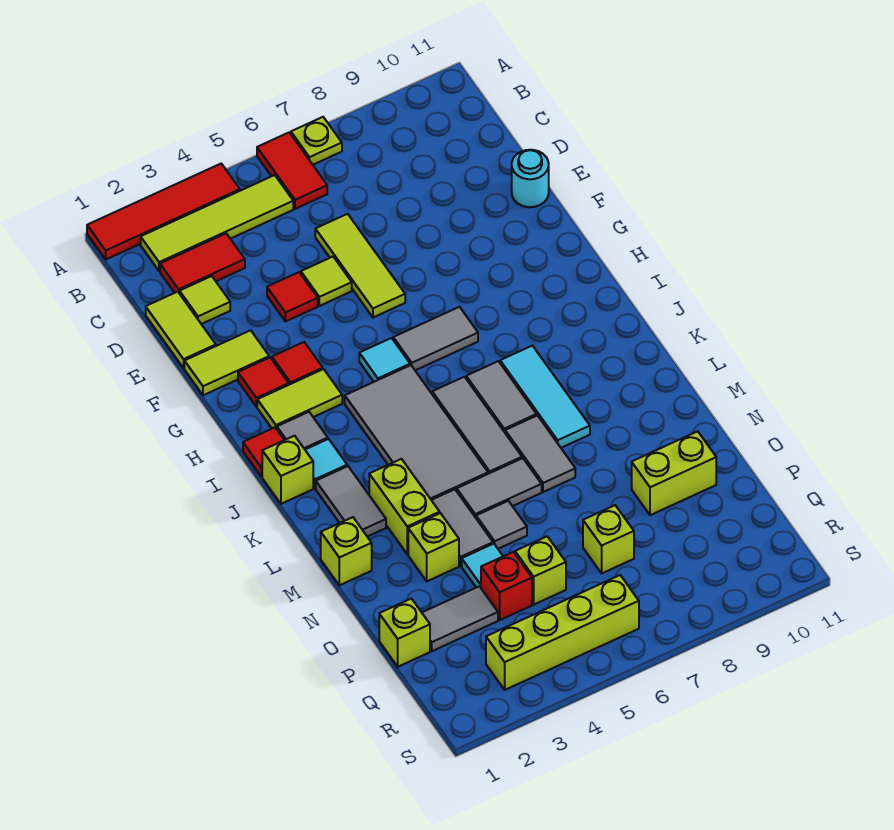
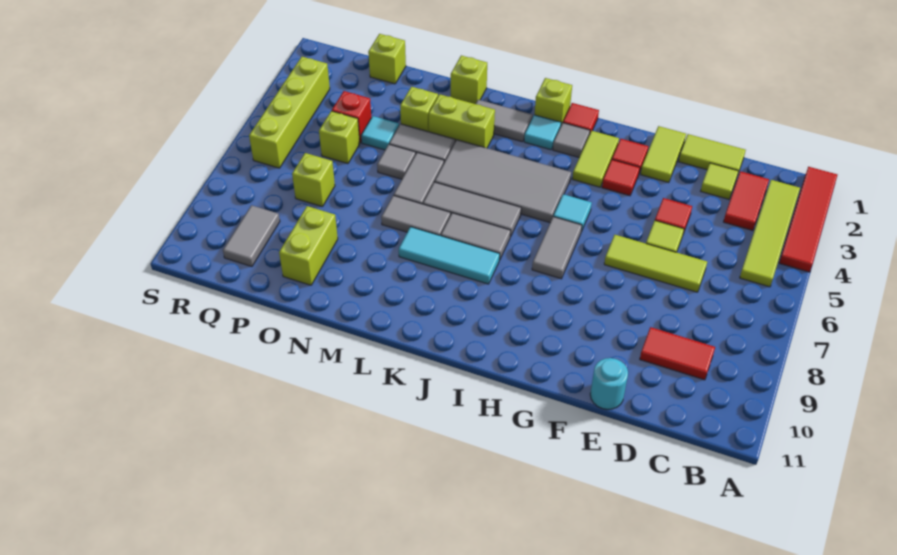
red 1x2 tile [257,133,327,209] -> red 1x2 tile moved to [640,327,715,380]
lime 1x1 plate [291,117,342,165] -> none
grey 1x2 tile [422,586,498,651] -> grey 1x2 tile moved to [223,205,280,267]

